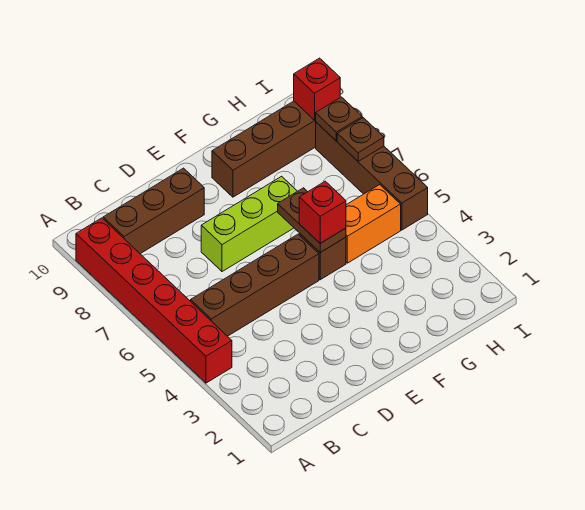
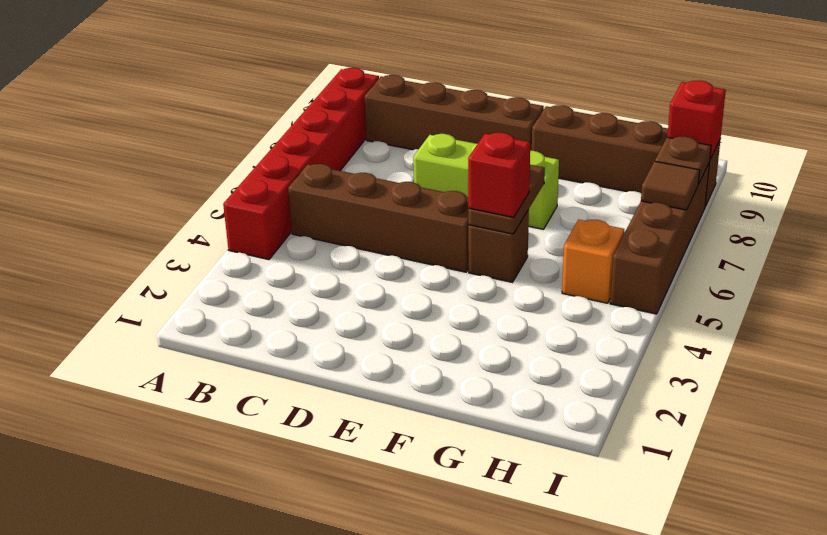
brown 1x3 brick [103,168,204,254] -> brown 1x4 brick [365,75,544,151]
orange 1x2 brick [346,185,401,263] -> orange 1x1 brick [562,219,624,303]
brown 1x1 plate [337,118,384,161] -> brown 1x1 tile [641,161,700,210]

